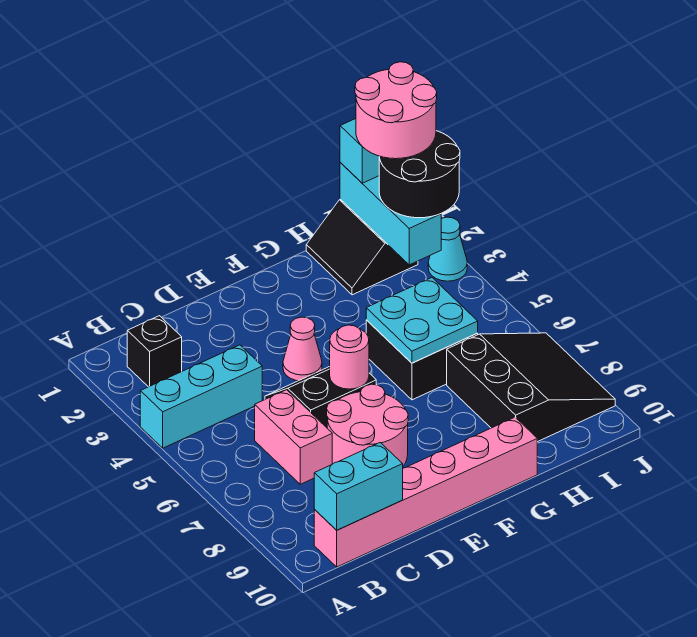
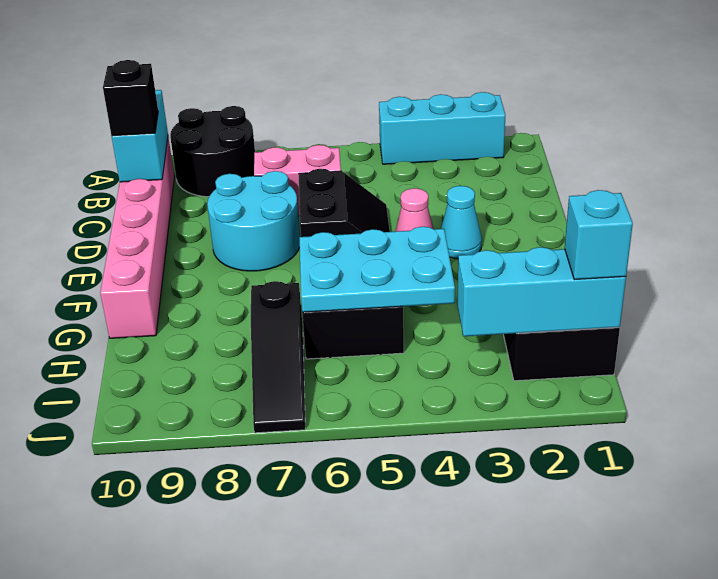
cyan 1x3 brick [140,345,262,448] -> cyan 1x3 brick turned to [379,92,506,164]
black 1x1 brick [127,316,182,387] -> black 1x1 brick moved to [103,60,158,136]
pink 2x2 round brick [327,384,408,466] -> cyan 2x2 round brick [207,171,300,271]
pink 1x1 round brick [330,325,369,389] -> none
cyan 2x2 plate [366,278,478,363] -> cyan 2x3 plate [300,227,455,312]
black 3x3 slope [447,333,615,442] -> black 1x3 slope [251,281,305,433]
pink 2x2 round brick [355,62,437,159] -> none
black 2x2 round brick [379,131,460,218] -> black 2x2 round brick moved to [170,106,255,197]
cyan 1x1 cone [428,217,467,281] -> cyan 1x1 cone moved to [441,186,482,259]

